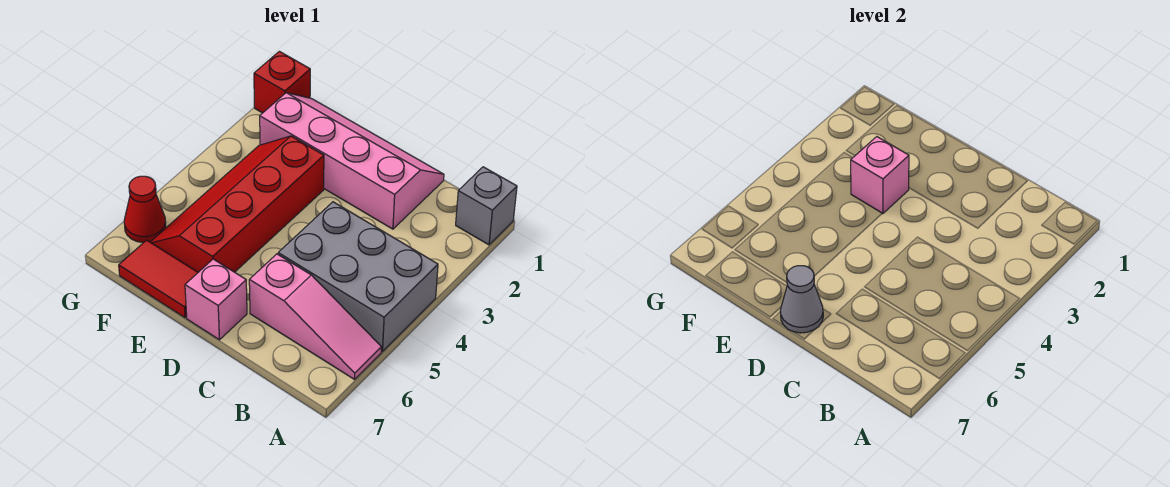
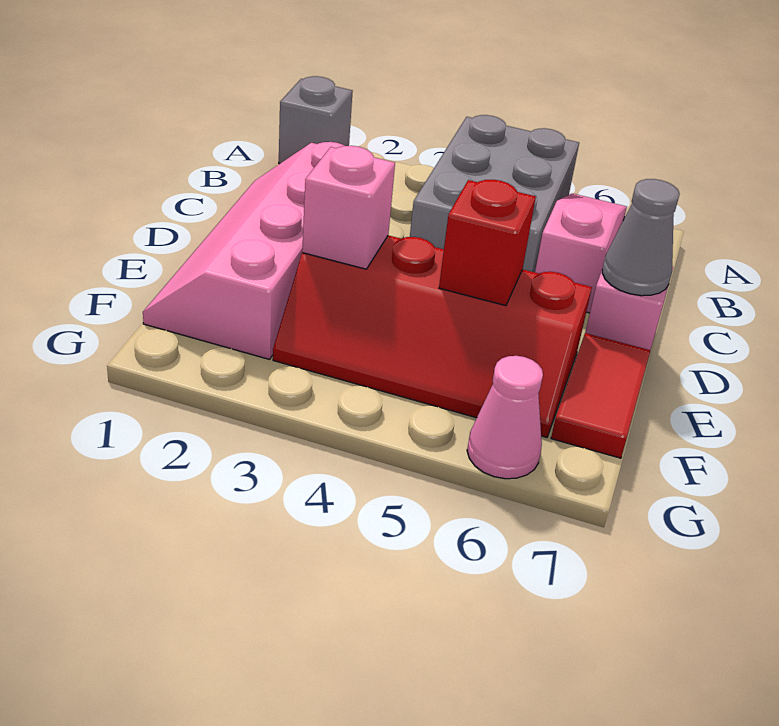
red 1x1 brick [254,51,310,113] -> red 1x1 brick moved to [439,180,536,306]
red 1x1 cone [124,176,166,243] -> pink 1x1 cone [467,356,543,479]

